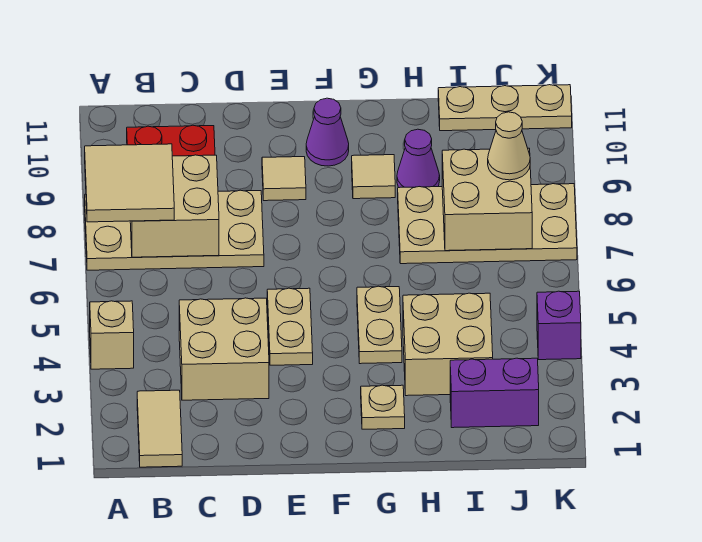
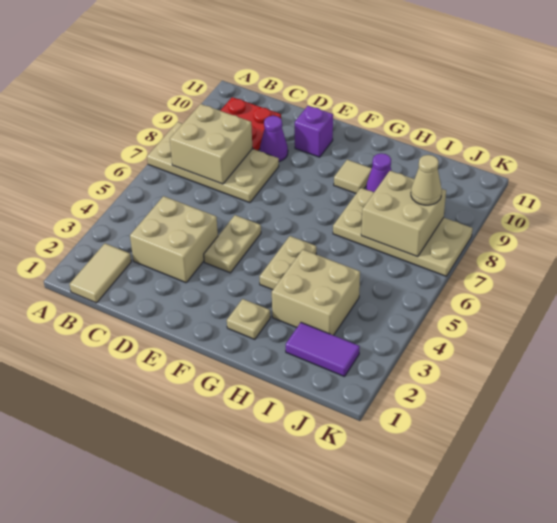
tan 1x1 brick [90,301,134,369] -> none
tan 2x2 tile [85,144,174,222] -> none
tan 1x1 tile [262,157,306,201] -> none
purple 1x1 cone [306,98,349,166] -> purple 1x1 cone moved to [260,116,288,162]
purple 1x2 brick [450,358,539,428] -> purple 1x2 tile [286,323,360,377]
tan 1x3 plate [438,85,572,131] -> none
purple 1x1 brick [537,291,581,360] -> purple 1x1 brick moved to [295,106,333,157]

